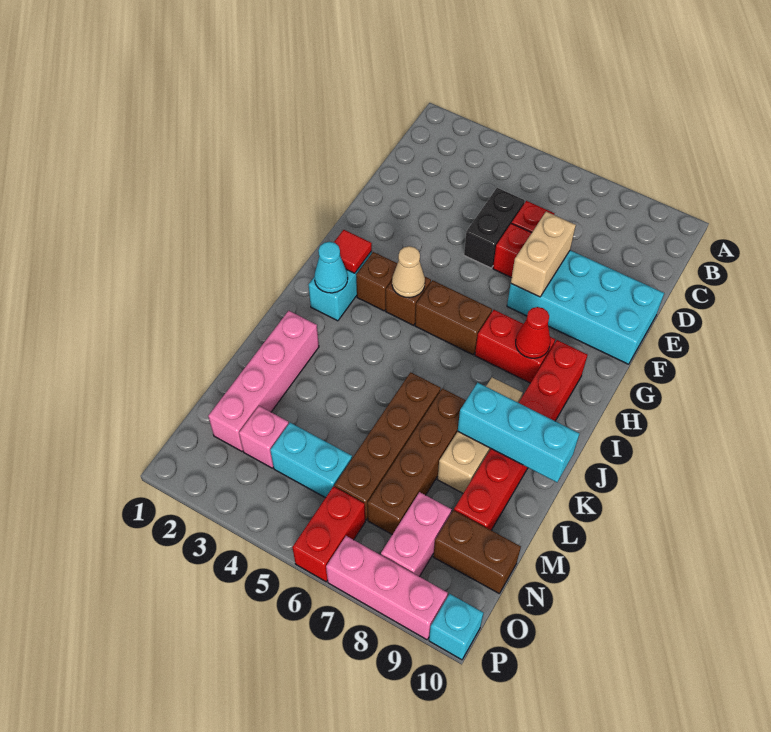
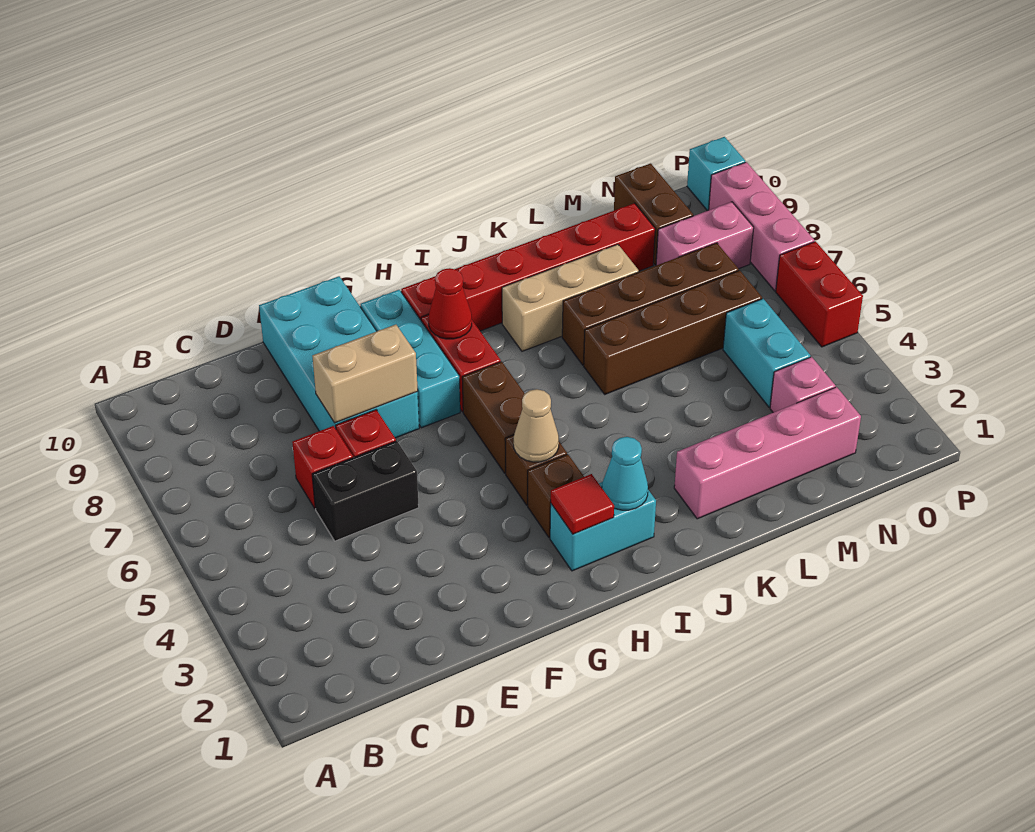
cyan 1x3 brick [458,383,579,482] -> cyan 1x3 brick moved to [361,290,460,428]
red 1x2 brick [292,487,365,582] -> red 1x2 brick turned to [776,241,863,347]

